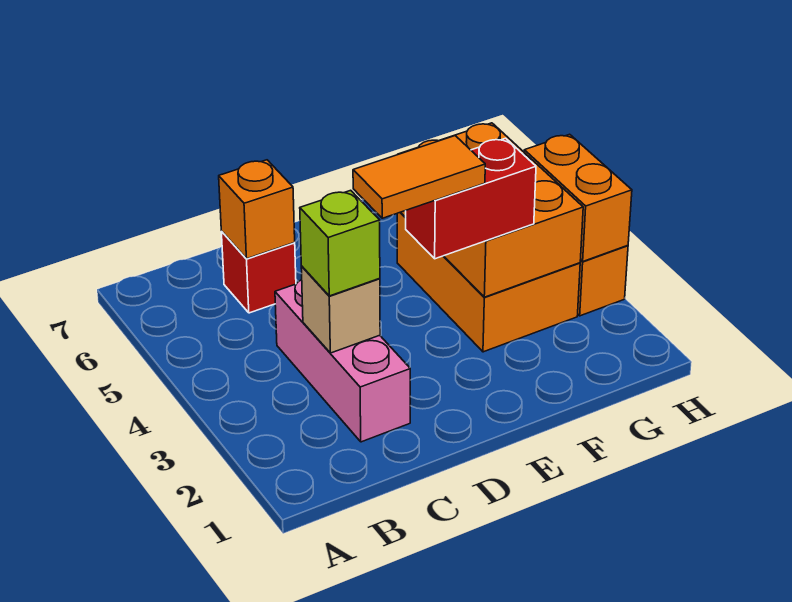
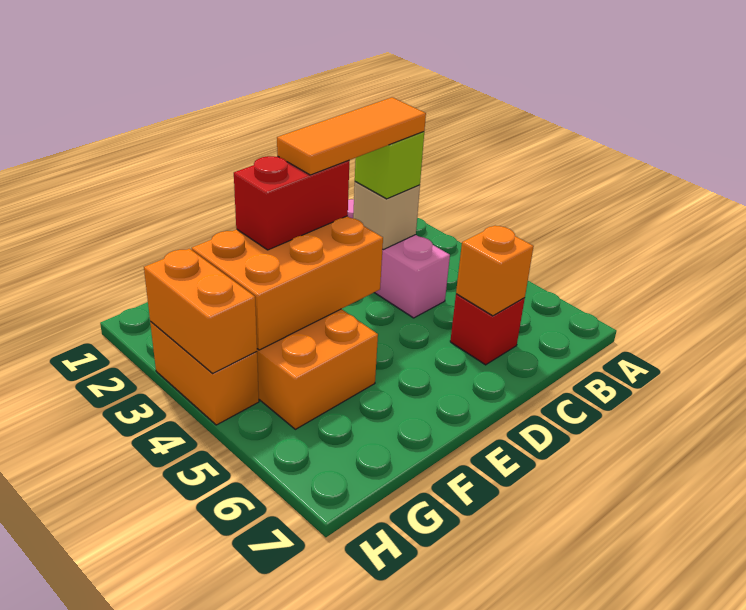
orange 1x2 tile [353,136,485,218] -> orange 1x3 tile [277,97,426,175]
orange 2x3 brick [400,123,583,297] -> orange 2x3 brick turned to [192,216,383,350]

